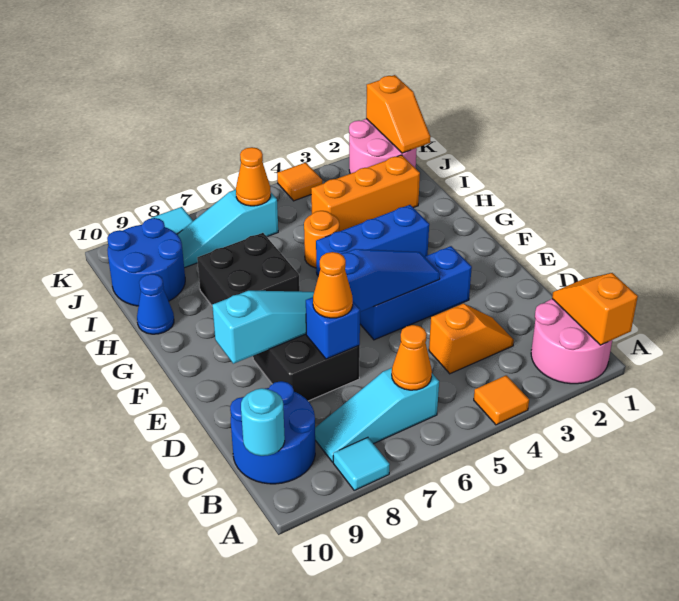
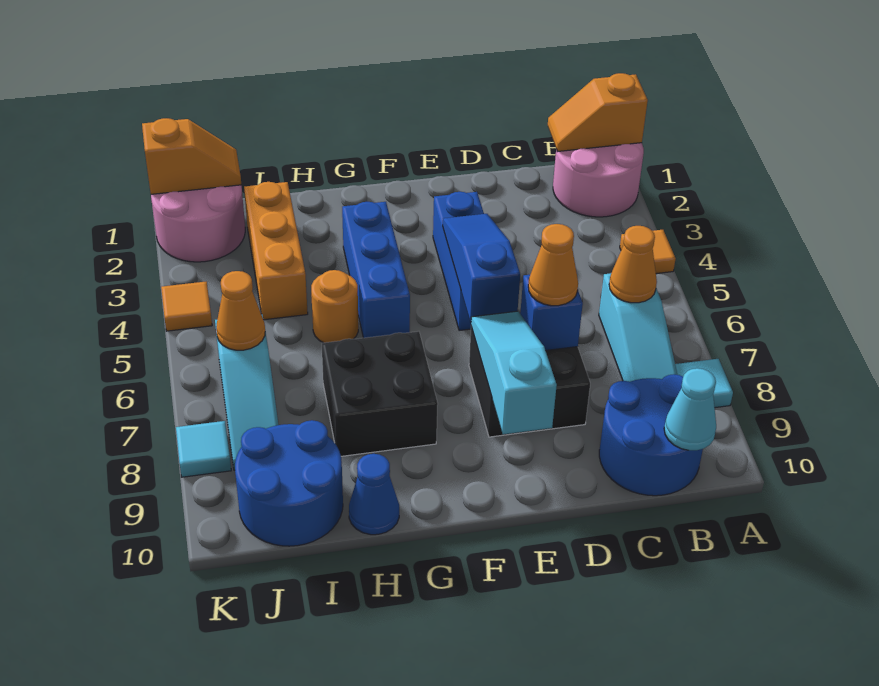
cyan 1x1 round brick [241,388,285,456] -> cyan 1x1 cone [664,368,716,450]
orange 1x2 slope [429,304,514,374] -> none

